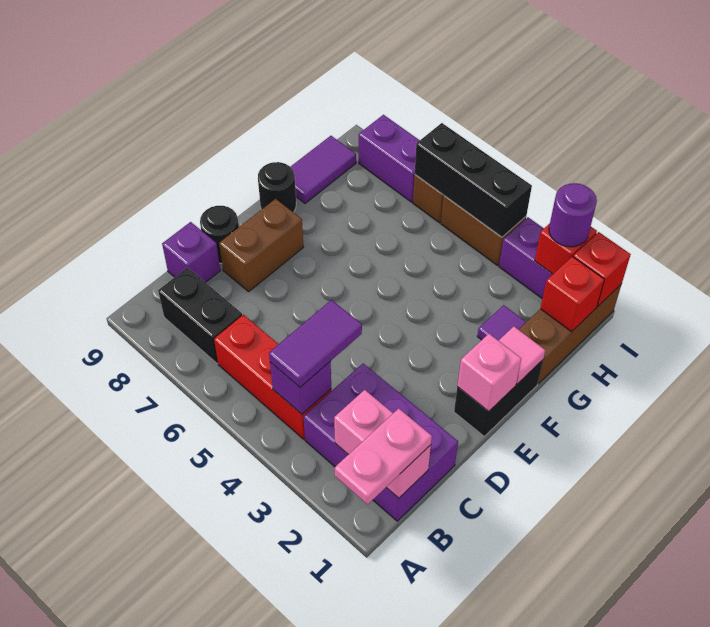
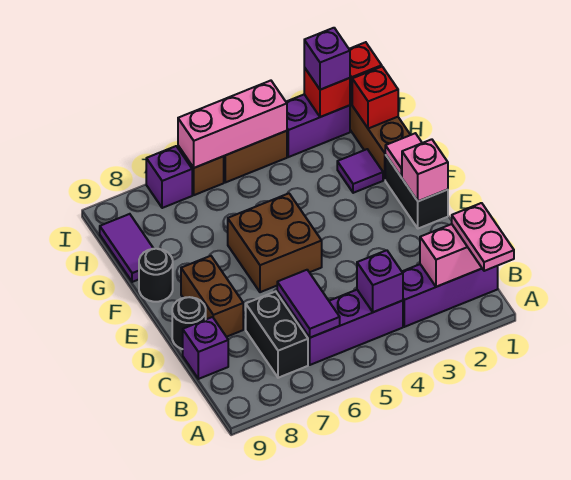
purple 2x3 brick [303,364,458,521] -> purple 1x3 brick [402,264,498,327]
red 1x3 brick [214,315,331,439] -> purple 1x3 brick [294,290,403,365]
purple 1x2 tile [269,300,362,387] -> purple 1x2 tile moved to [277,270,340,338]
black 1x2 brick [158,268,242,363] -> black 1x2 brick turned to [246,292,308,378]
none -> brown 2x2 brick [228,193,322,292]
purple 1x1 round brick [549,183,597,247] -> purple 1x1 brick [304,28,350,90]
black 1x3 brick [415,123,532,237] -> pink 1x3 brick [178,81,287,168]
purple 1x2 brick [359,115,420,202] -> purple 1x1 brick [146,146,192,208]

